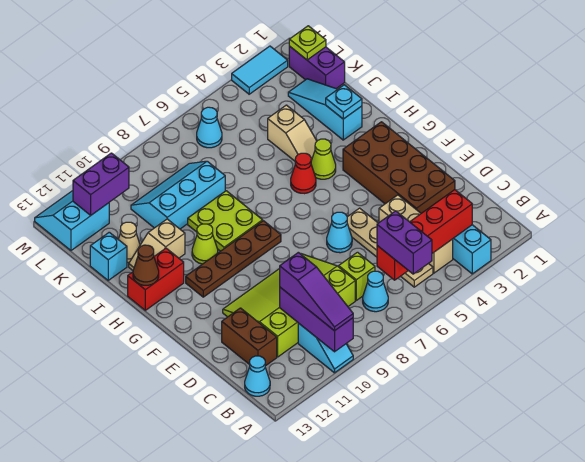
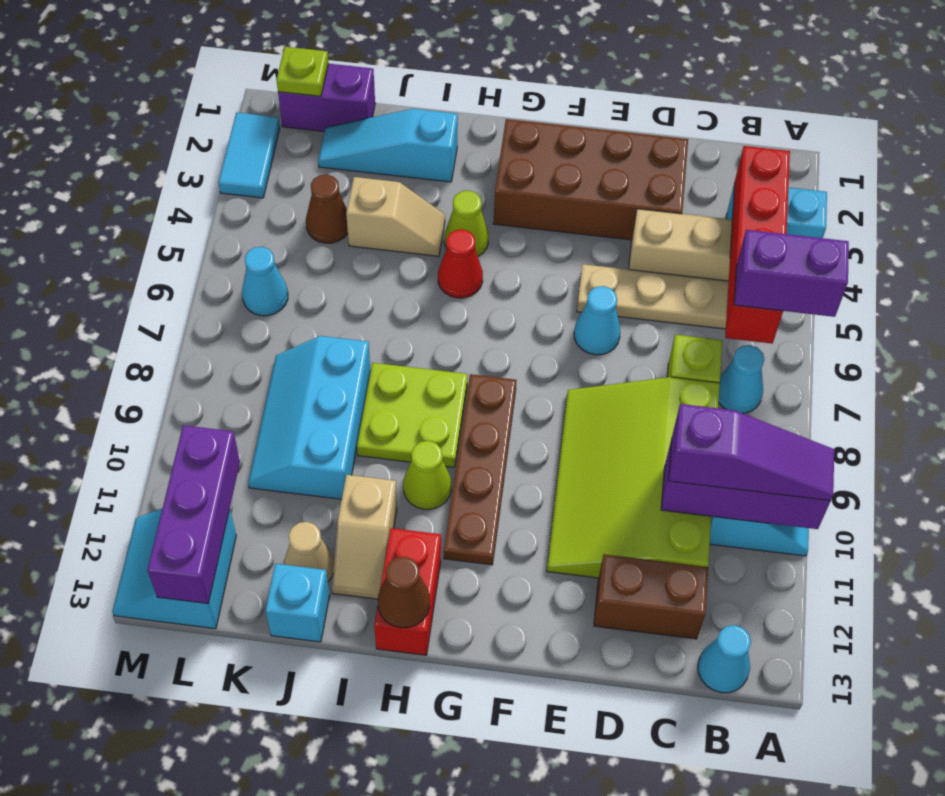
cyan 1x1 plate [326,85,362,119] -> none
none -> brown 1x1 cone [306,175,348,243]
purple 1x2 brick [73,153,129,215] -> purple 1x3 brick [148,425,240,604]

